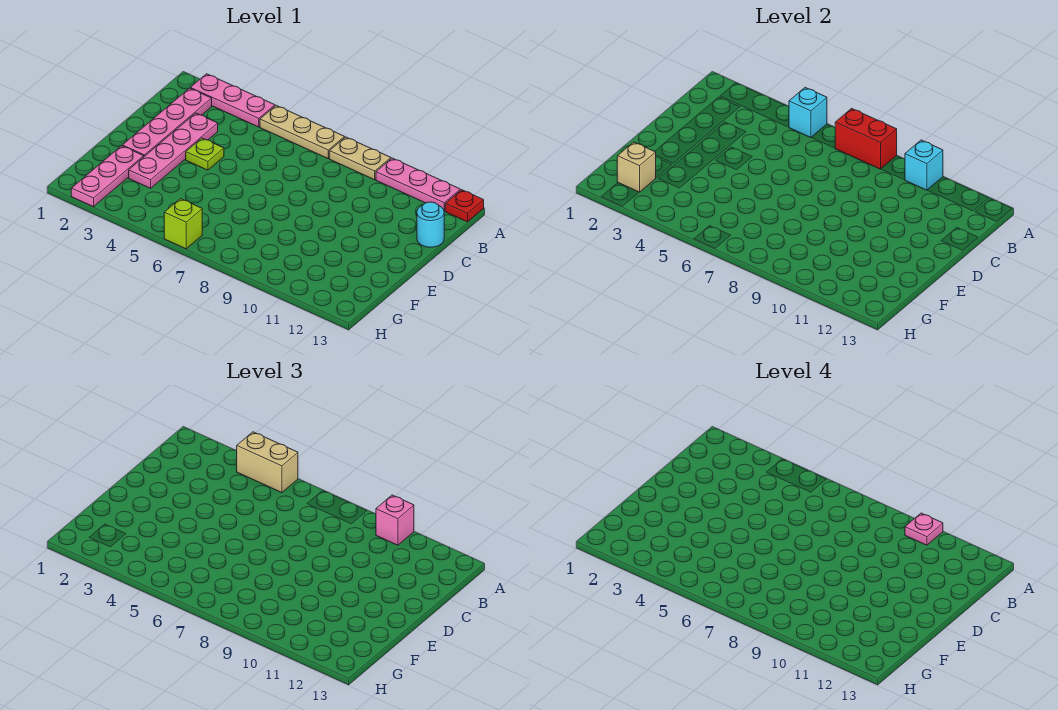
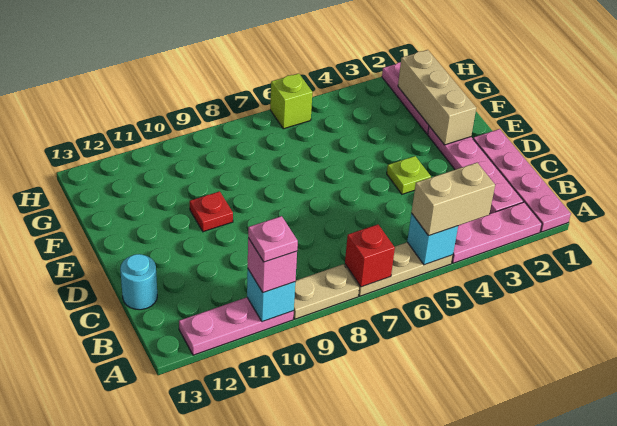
red 1x2 brick [835,109,897,169] -> red 1x1 brick [345,224,395,287]
red 1x1 plate [445,190,484,222] -> red 1x1 plate moved to [190,191,233,232]
pink 1x4 plate [129,113,218,188] -> pink 1x4 plate moved to [473,129,571,232]
tan 1x1 brick [617,142,656,192] -> tan 1x3 brick [398,50,476,145]

